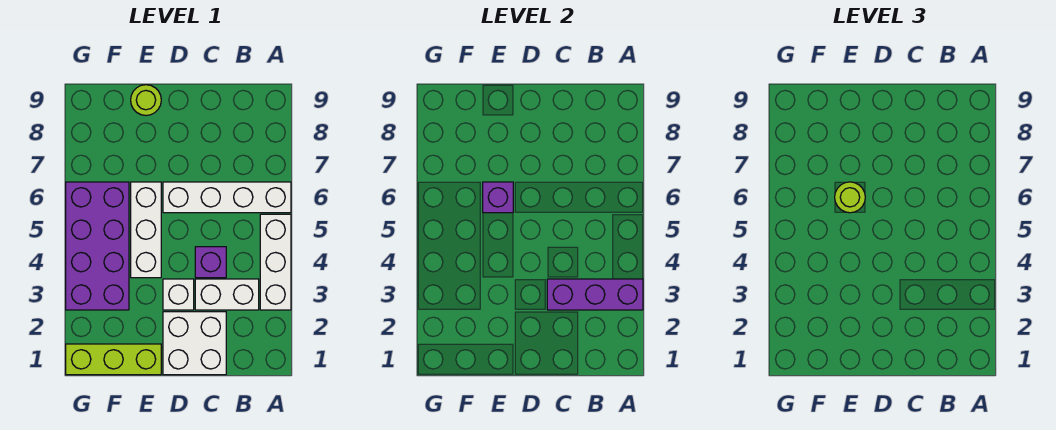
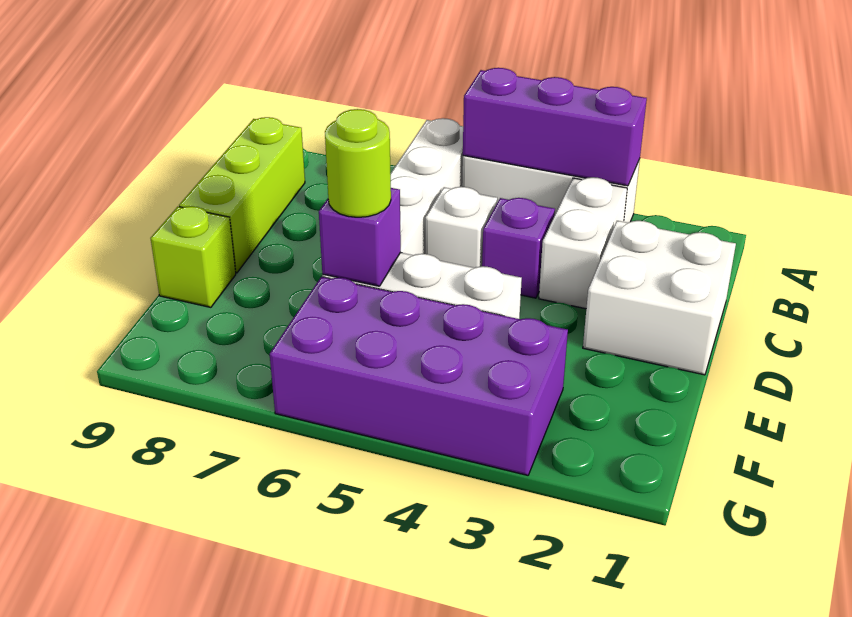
purple 1x3 brick [547,279,643,310] -> purple 1x3 brick turned to [463,68,647,186]
white 1x1 brick [163,279,194,310] -> white 1x1 brick moved to [425,187,497,268]
lime 1x3 brick [66,344,161,375] -> lime 1x3 brick moved to [179,117,305,273]
lime 1x1 round brick [131,85,161,115] -> lime 1x1 brick [151,206,236,307]

